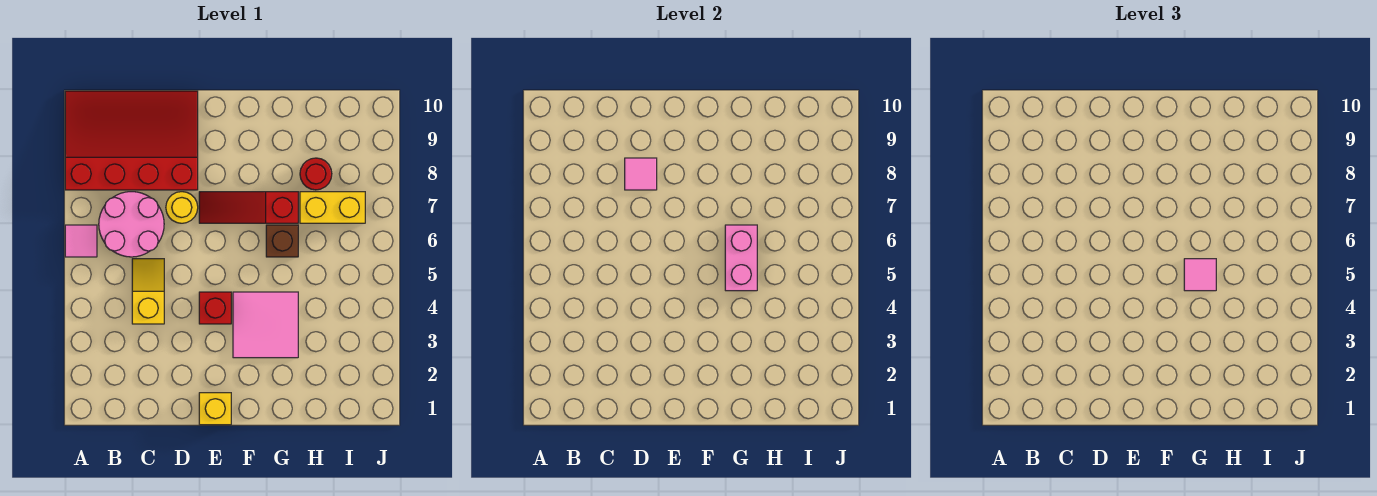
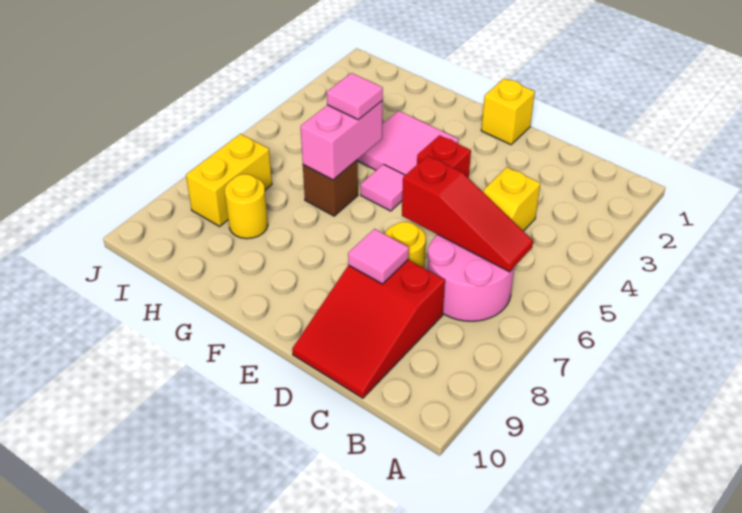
pink 1x1 tile [65,225,97,257] -> pink 1x1 tile moved to [361,164,405,211]
red 3x4 slope [65,91,198,190] -> red 2x3 slope [292,260,445,398]
red 1x3 slope [199,192,298,223] -> red 1x3 slope moved to [402,156,533,272]
yellow 1x2 brick [300,192,365,223] -> yellow 1x2 brick turned to [186,134,272,226]
red 1x1 round brick [300,158,332,190] -> yellow 1x1 round brick [225,174,268,239]

